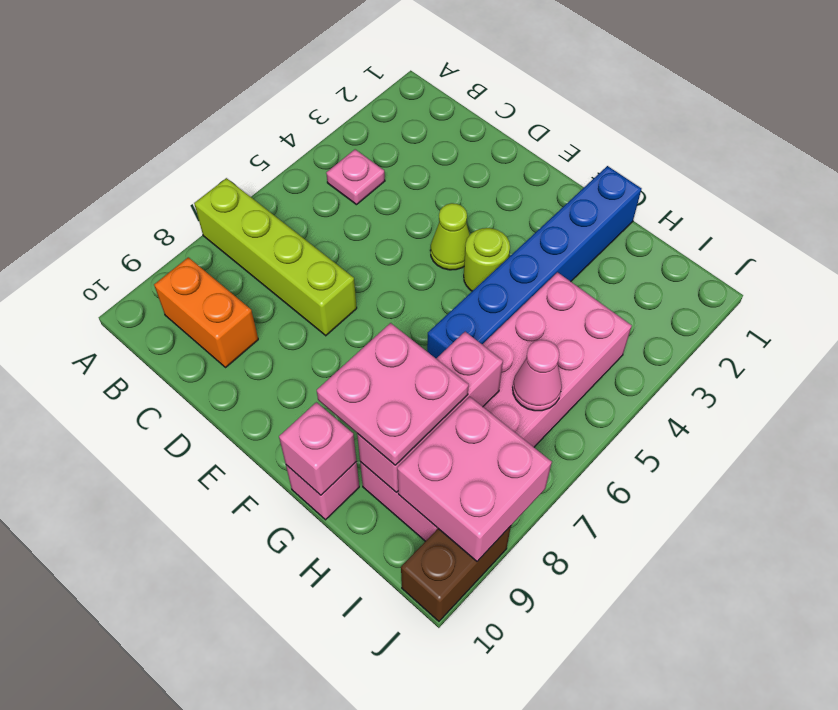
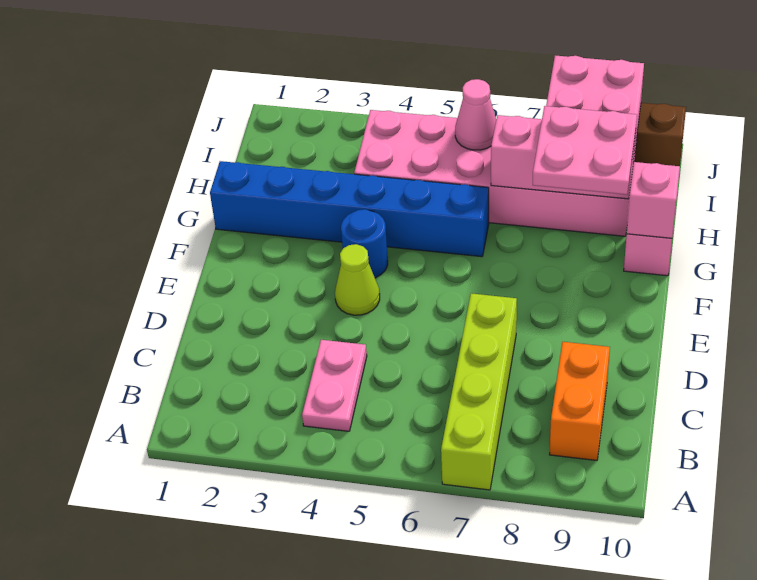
pink 1x1 plate [326,149,385,205] -> pink 1x2 plate [302,340,367,431]
lime 1x1 round brick [464,228,510,291] -> blue 1x1 round brick [341,209,388,278]

